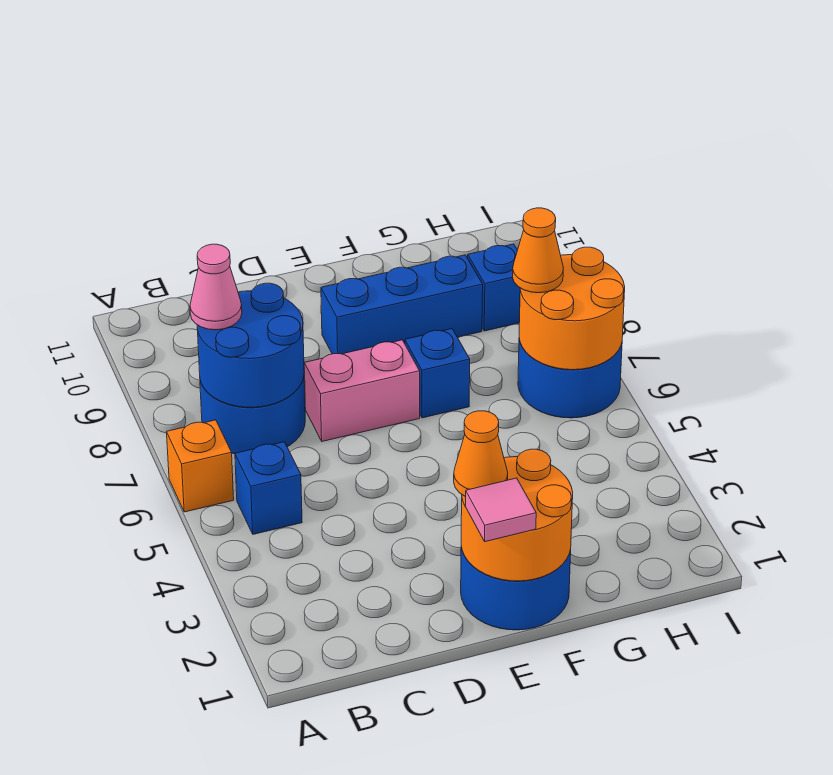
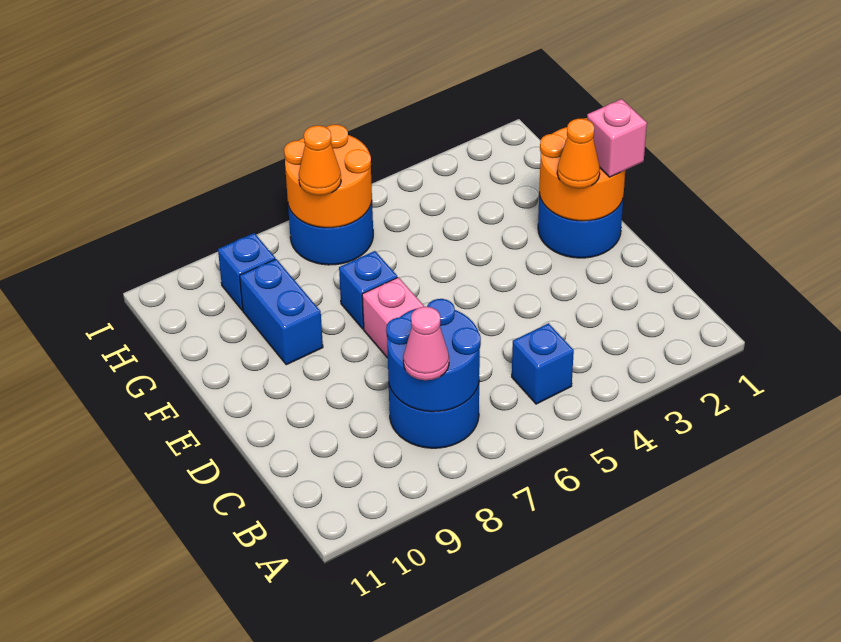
orange 1x1 brick [167,420,234,512] -> none
pink 1x1 tile [466,478,536,542] -> pink 1x1 brick [587,99,647,177]
blue 1x3 brick [321,255,483,354] -> blue 1x2 brick [240,259,323,365]

